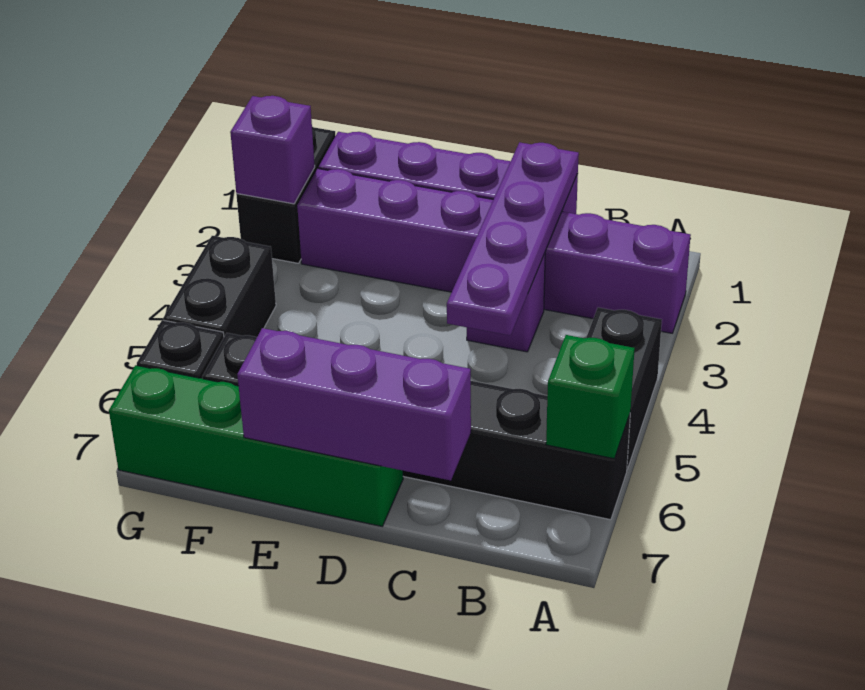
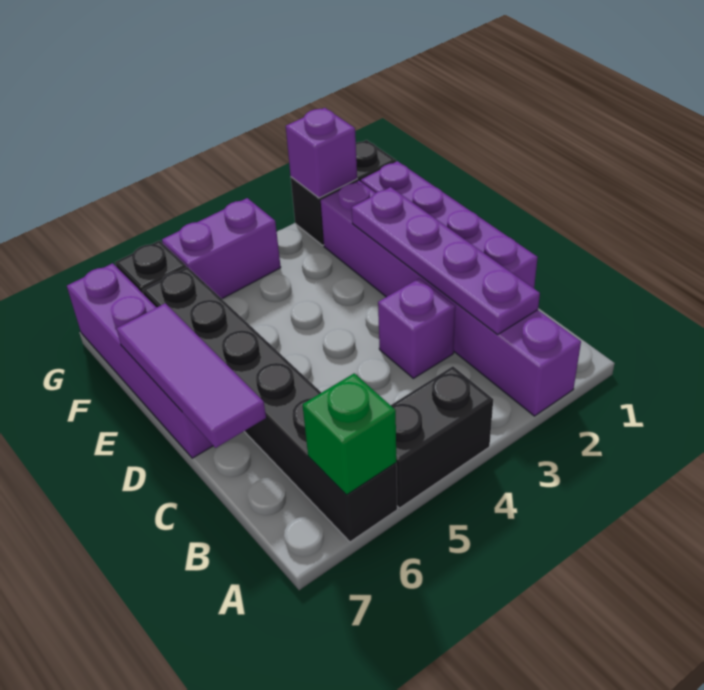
purple 1x4 plate [447,142,579,336] -> purple 1x4 plate turned to [352,187,540,334]
purple 1x3 brick [237,328,471,480] -> purple 1x3 tile [117,303,266,448]
green 1x4 brick [109,365,403,526] -> purple 1x4 brick [67,263,213,458]
black 1x2 brick [163,236,276,337] -> purple 1x2 brick [162,198,281,299]

